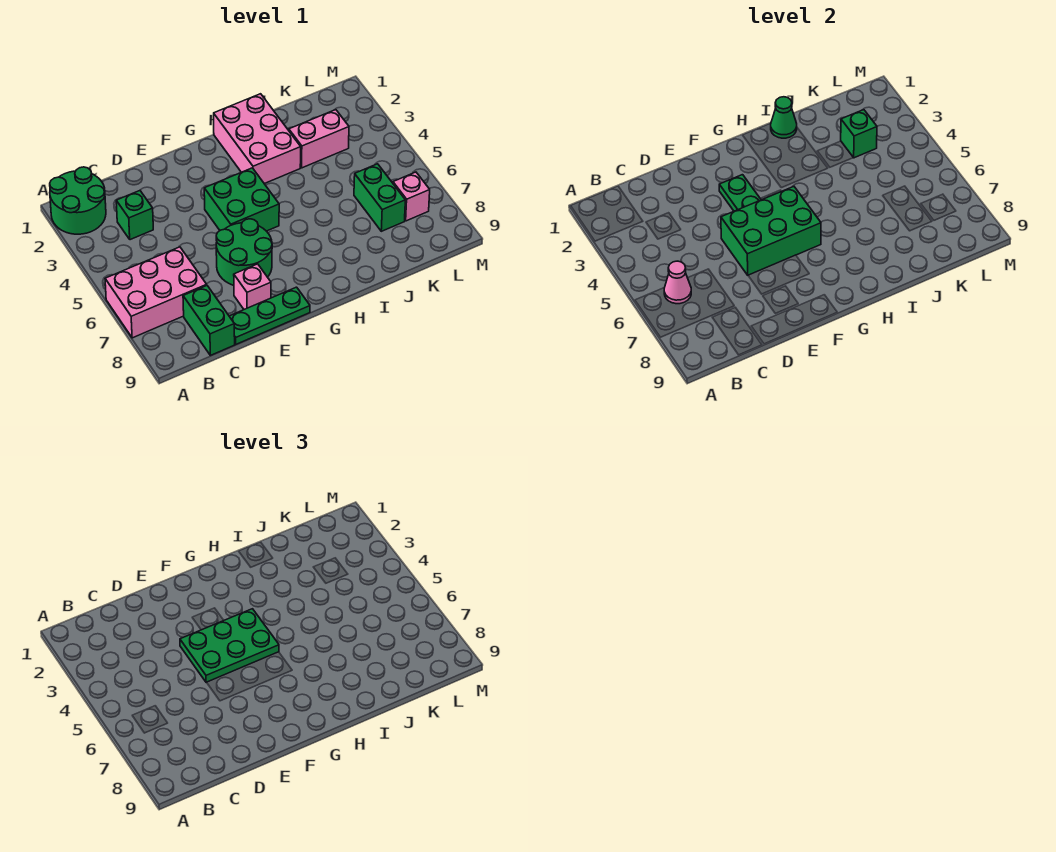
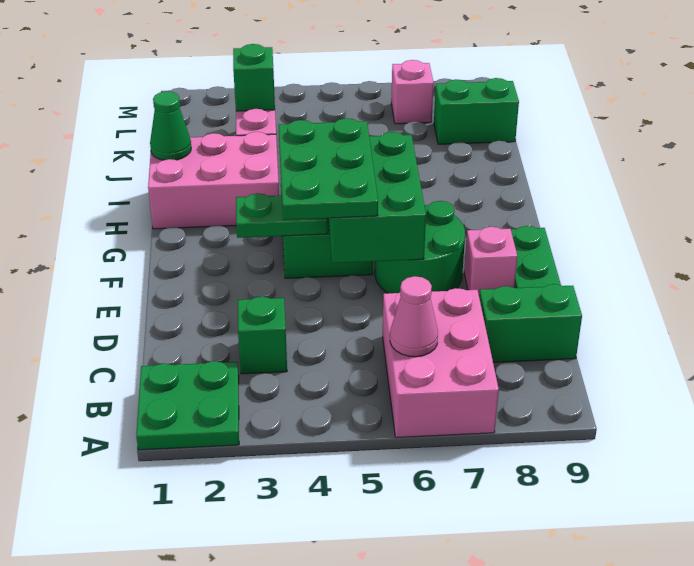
green 2x2 round brick [50,167,106,234] -> green 2x2 plate [136,361,239,450]
green 1x2 brick [354,164,405,231] -> green 1x2 brick moved to [434,78,519,144]

